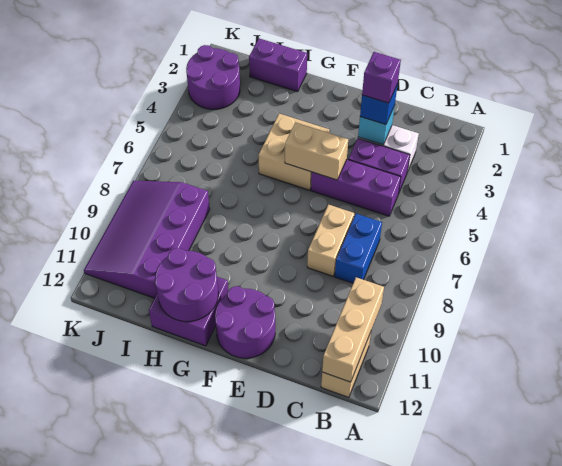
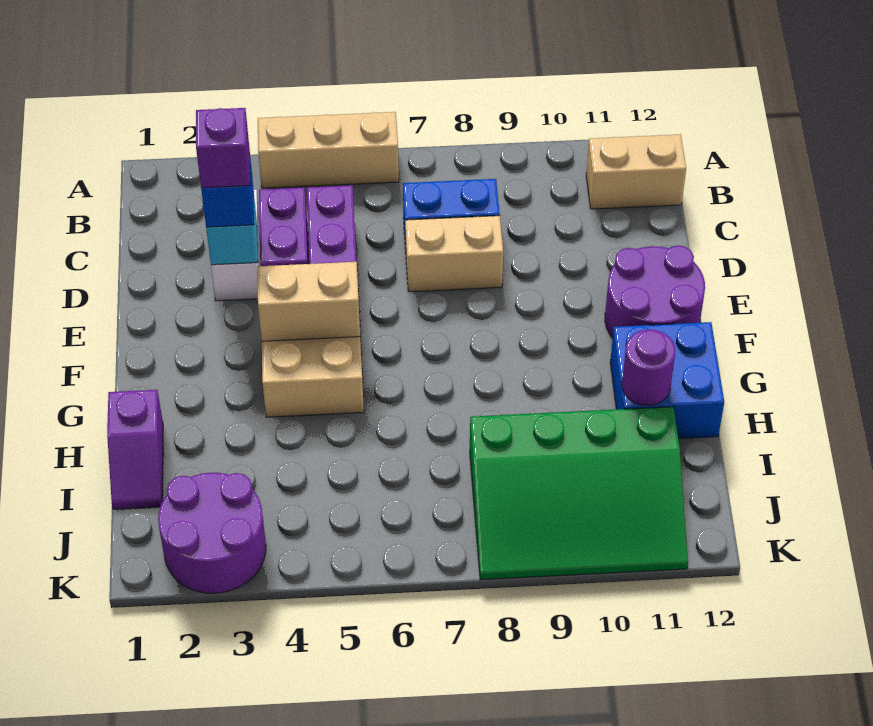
tan 1x3 brick [322,277,384,382] -> tan 1x3 brick moved to [258,112,399,188]
tan 1x2 brick [285,122,348,180] -> tan 1x2 brick turned to [257,262,360,341]
purple 2x2 brick [149,277,228,346] -> blue 2x2 brick [610,322,724,439]
purple 2x2 round brick [155,248,218,322] -> purple 1x1 round brick [622,330,675,405]
purple 1x2 brick [249,38,307,92] -> purple 1x2 slope [107,390,163,509]
purple 3x4 slope [84,181,210,298] -> green 3x4 slope [470,407,688,580]

